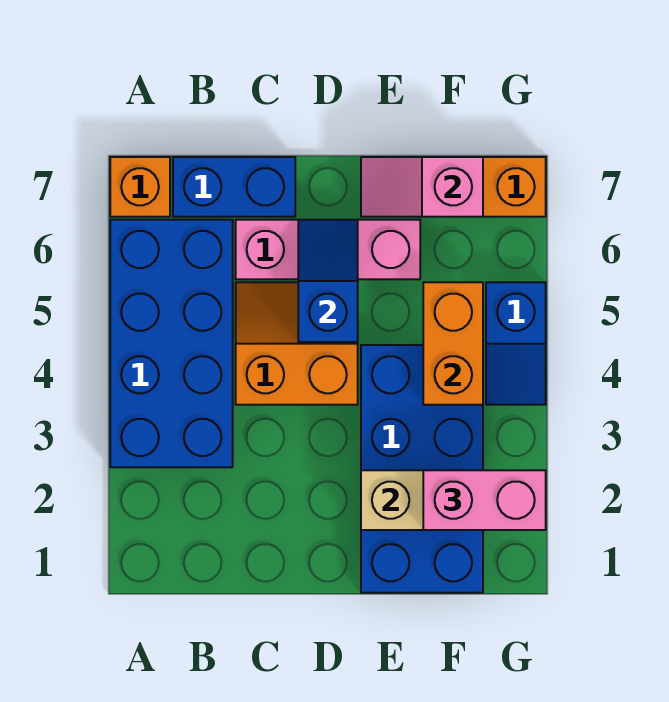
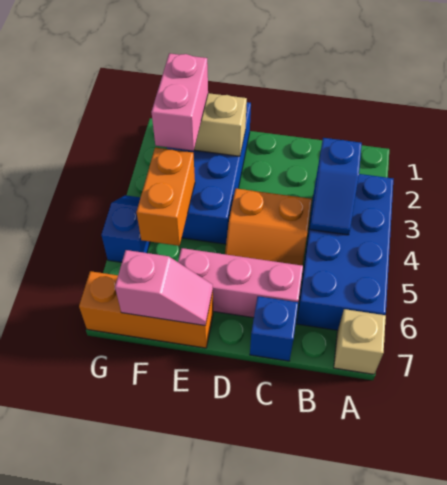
orange 1x1 brick [110,157,170,217] -> tan 1x1 brick [334,309,386,374]
blue 1x2 brick [173,157,295,217] -> blue 1x1 brick [250,296,298,361]
blue 1x2 slope [298,220,358,342] -> blue 1x2 slope moved to [310,138,362,235]
pink 1x2 brick [423,470,546,530] -> pink 1x2 brick turned to [151,53,208,151]

